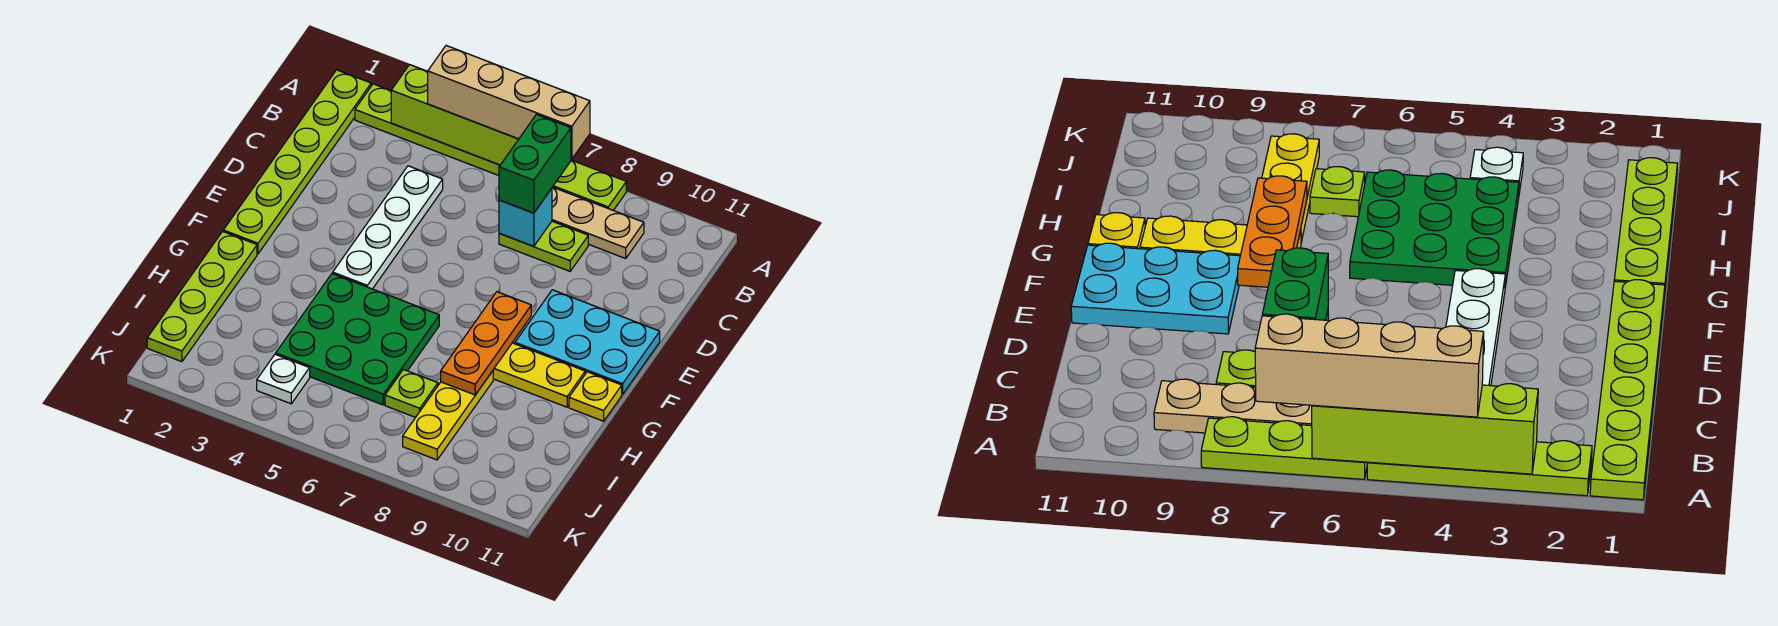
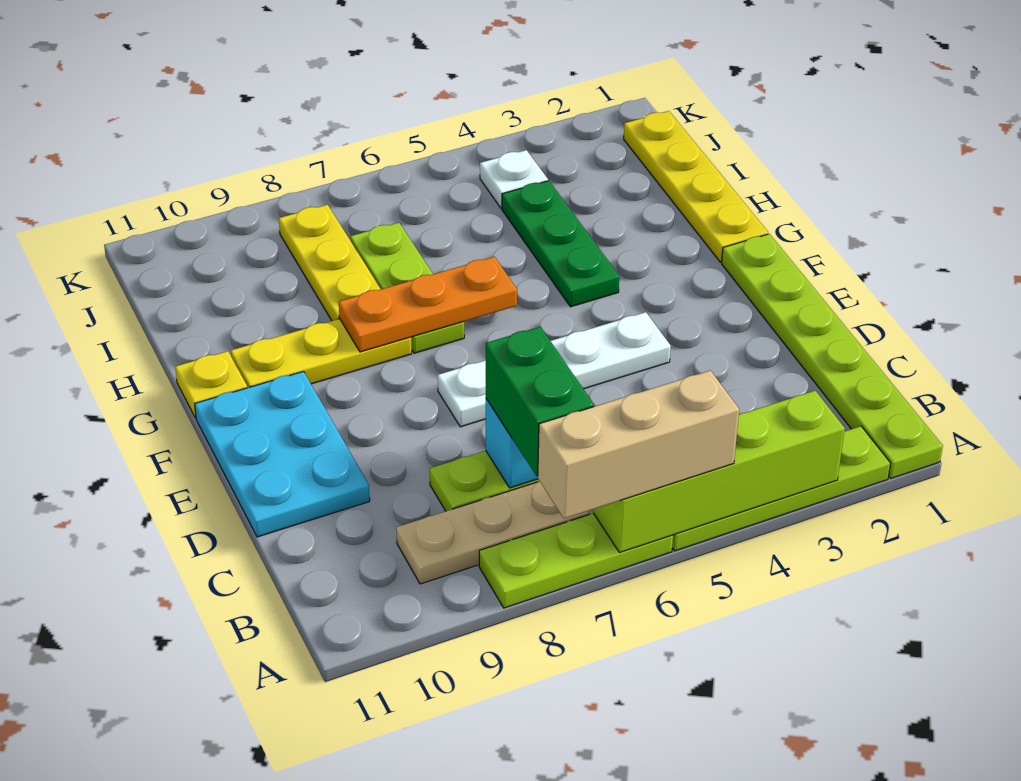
tan 1x4 brick [428,46,590,159] -> tan 1x3 brick [538,370,739,519]
white 1x4 plate [333,166,443,289] -> white 1x4 plate turned to [438,312,671,427]
cyan 2x3 plate [515,290,660,394] -> cyan 2x3 plate turned to [195,371,370,537]
orange 1x3 plate [441,292,531,395] -> orange 1x3 plate turned to [339,257,517,352]
lime 1x4 plate [147,231,257,362] -> yellow 1x4 plate [624,111,768,262]
green 3x3 plate [276,274,439,405] -> green 1x3 plate [502,181,619,307]
lime 1x1 plate [385,369,438,417] -> lime 1x3 plate [350,223,464,353]

